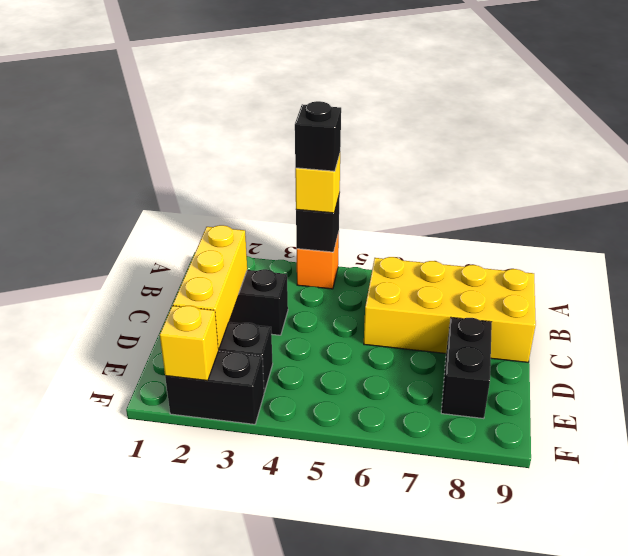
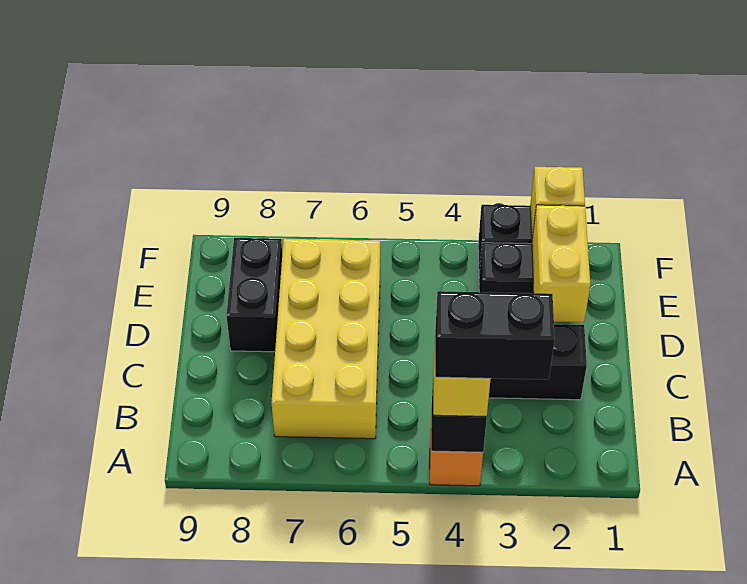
black 1x1 brick [295,101,341,171] -> black 1x2 brick [435,291,555,380]
yellow 2x4 brick [364,257,536,362] -> yellow 2x4 brick turned to [271,239,380,439]
yellow 1x3 brick [173,225,247,349] -> yellow 1x2 brick [532,205,590,322]

